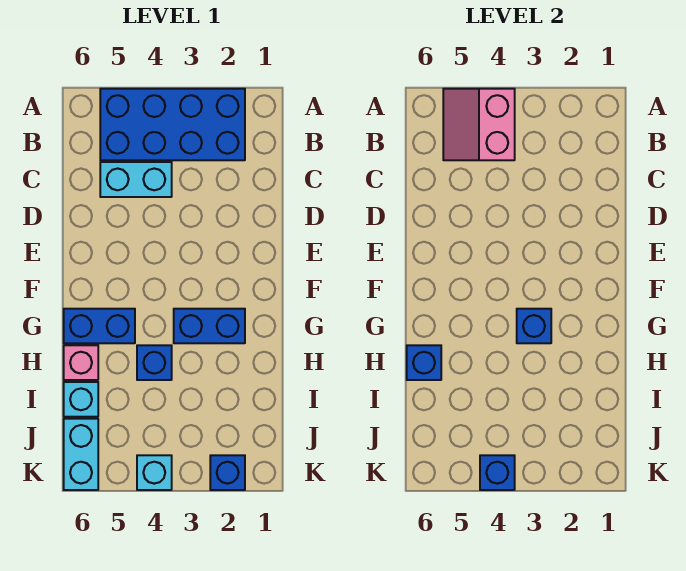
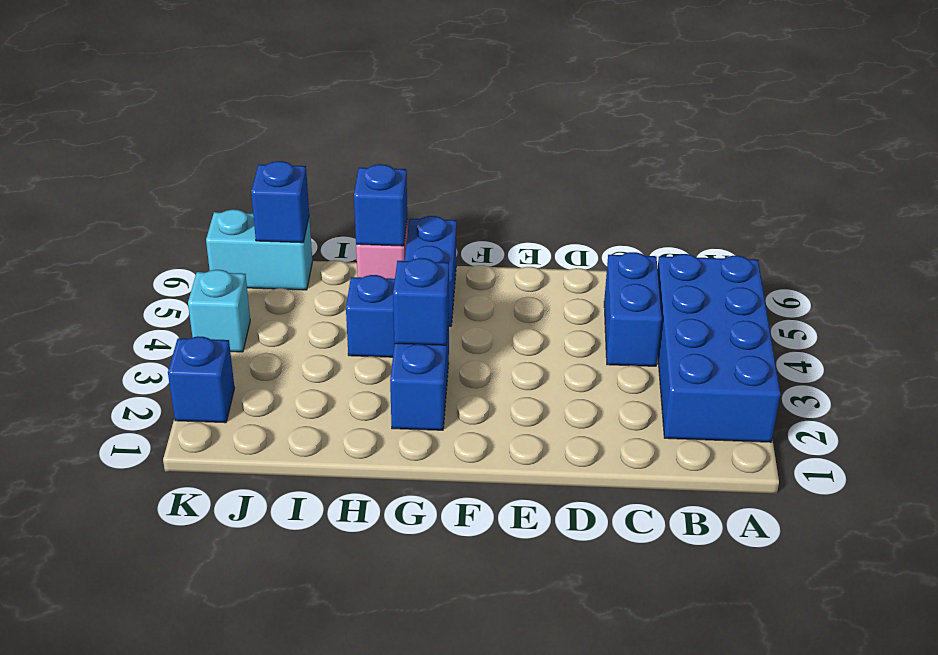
pink 2x2 slope [443,89,515,160] -> none
cyan 1x2 brick [100,162,172,197] -> blue 1x2 brick [604,252,662,366]
cyan 1x1 brick [64,382,98,417] -> none
blue 1x1 brick [480,455,515,490] -> blue 1x1 brick moved to [251,161,309,243]

